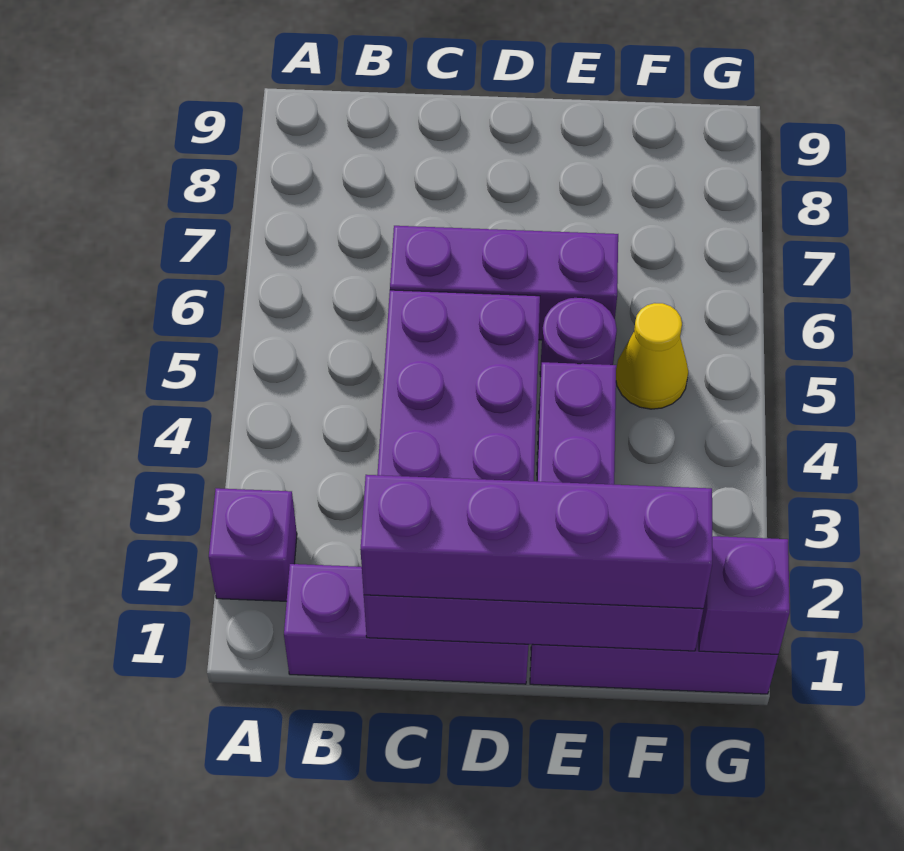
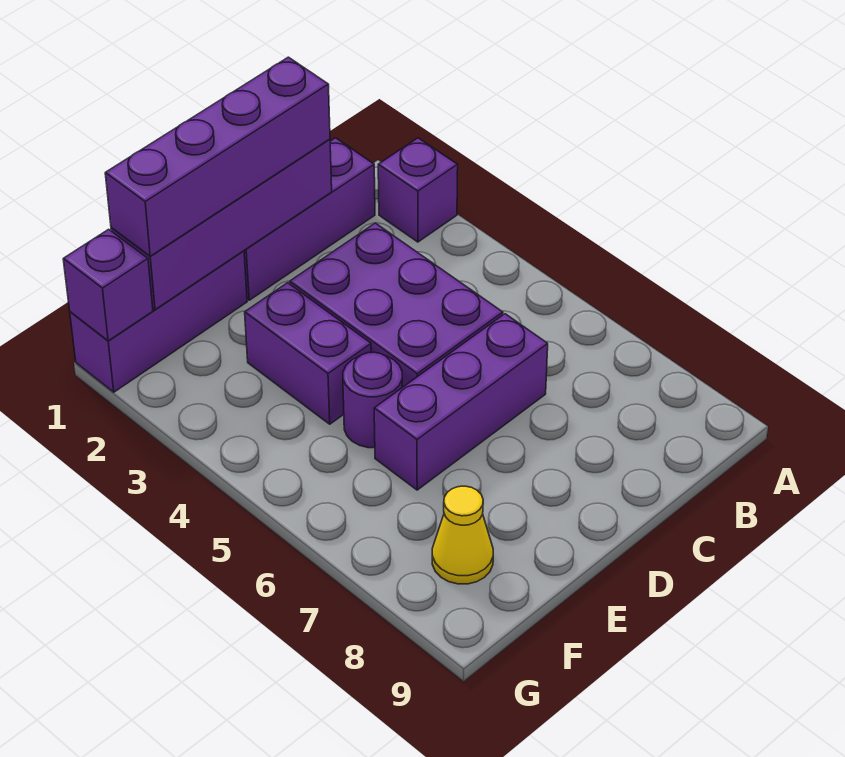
yellow 1x1 cone [616,303,688,409] -> yellow 1x1 cone moved to [432,486,493,584]

